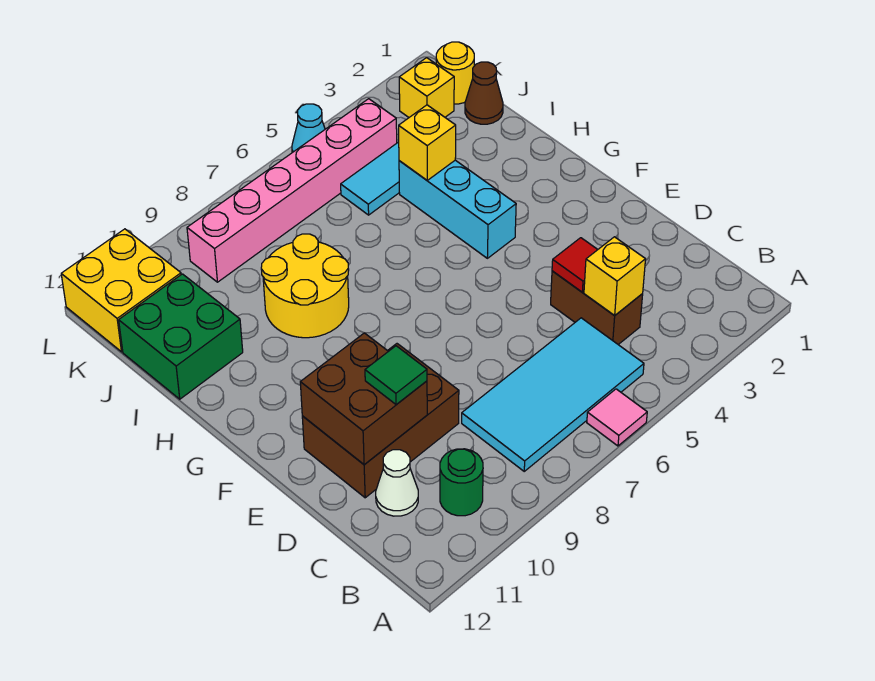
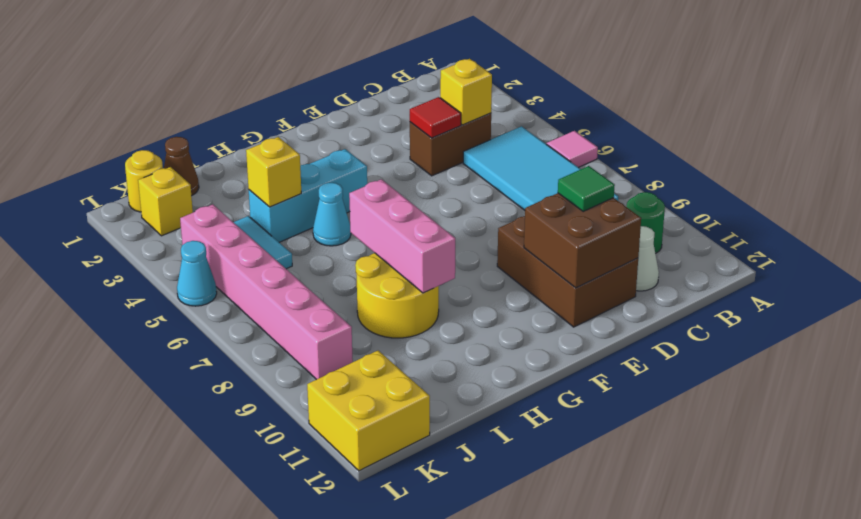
none -> cyan 1x1 cone [313,183,351,246]
none -> pink 1x3 brick [349,179,455,293]
green 2x2 brick [119,274,243,399] -> none

